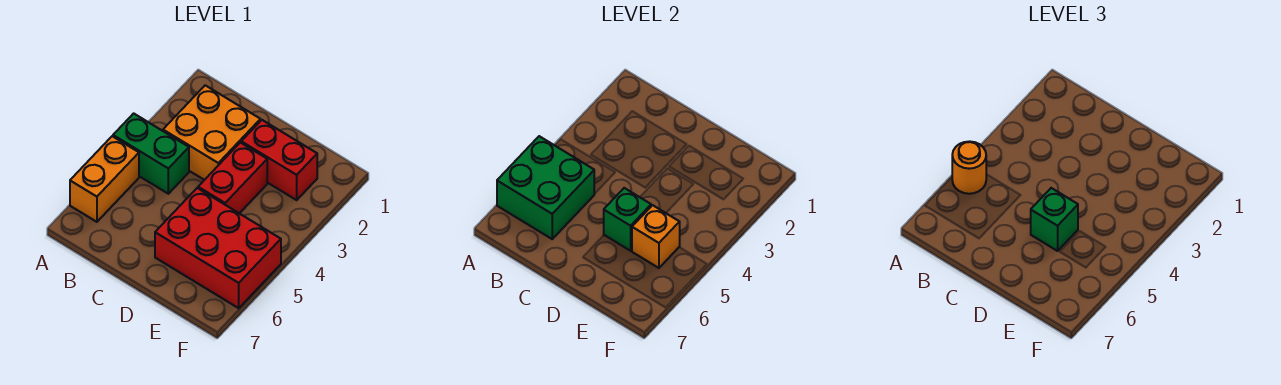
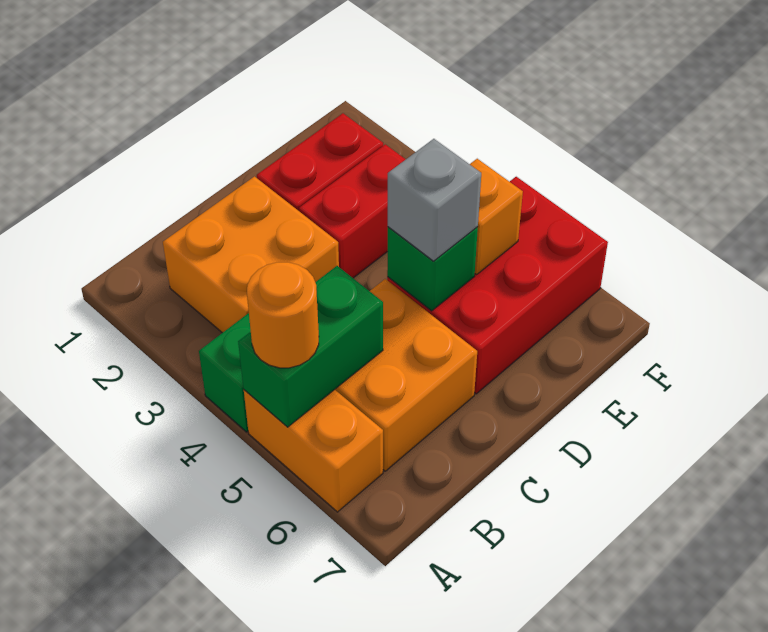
green 2x2 brick [497,136,594,239] -> green 1x2 brick [238,266,383,427]
none -> orange 2x2 brick [335,279,477,471]
red 1x2 brick [198,143,267,213] -> red 1x2 brick turned to [299,144,406,278]
green 1x1 brick [1031,188,1078,251] -> grey 1x1 brick [388,139,481,261]

